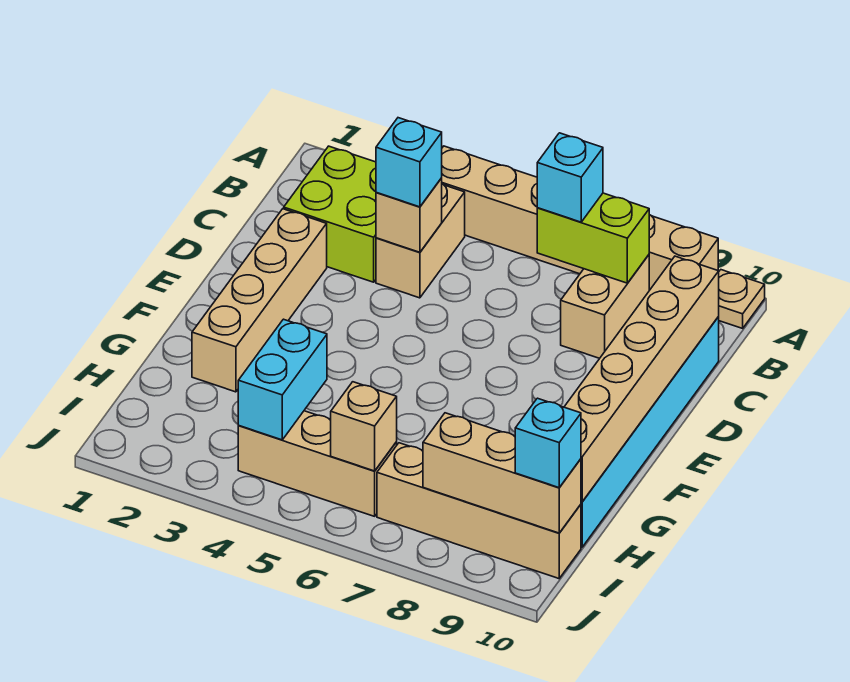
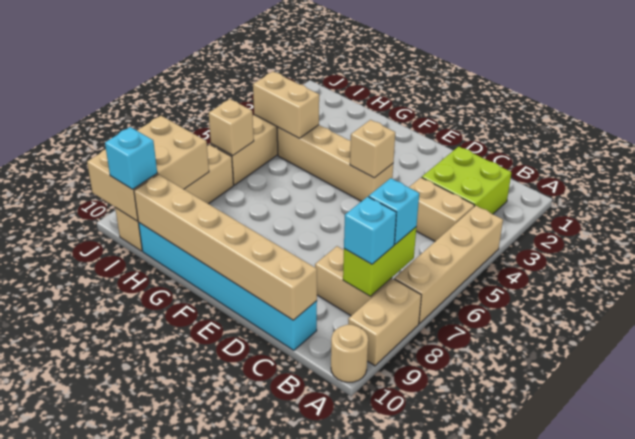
tan 1x1 plate [718,270,765,328] -> tan 1x1 round brick [331,325,368,382]
tan 1x1 brick [376,178,442,252] -> tan 1x1 brick moved to [350,120,395,178]
cyan 1x1 brick [376,118,442,207] -> cyan 1x1 brick moved to [344,197,396,264]
tan 1x4 brick [192,209,327,392] -> tan 1x4 brick moved to [277,125,393,201]
cyan 1x2 brick [238,319,327,440] -> tan 1x2 brick [253,72,319,138]
tan 1x3 brick [423,413,581,533] -> tan 2x3 brick [87,116,209,221]

